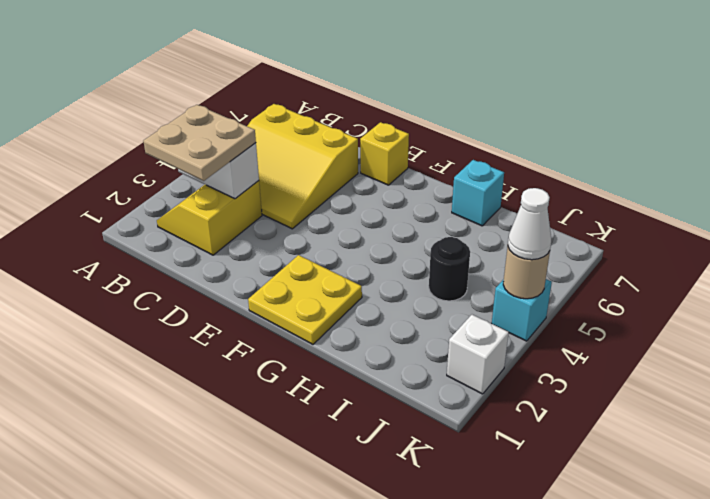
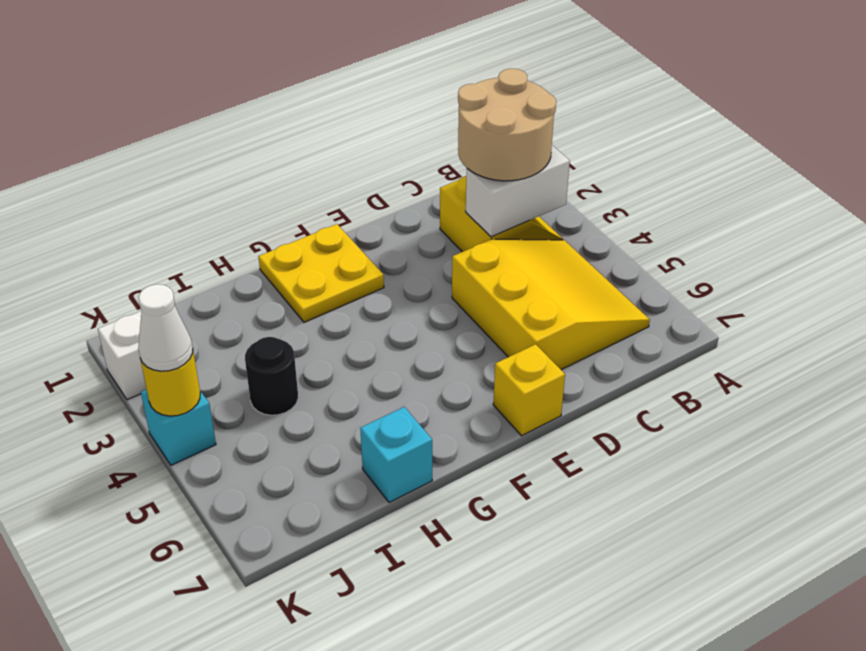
tan 2x2 plate [143,105,256,181] -> tan 2x2 round brick [458,69,556,181]
yellow 3x3 slope [247,104,358,229] -> yellow 3x3 slope turned to [452,239,650,370]
tan 1x1 round brick [503,247,550,299] -> yellow 1x1 round brick [140,352,200,416]

